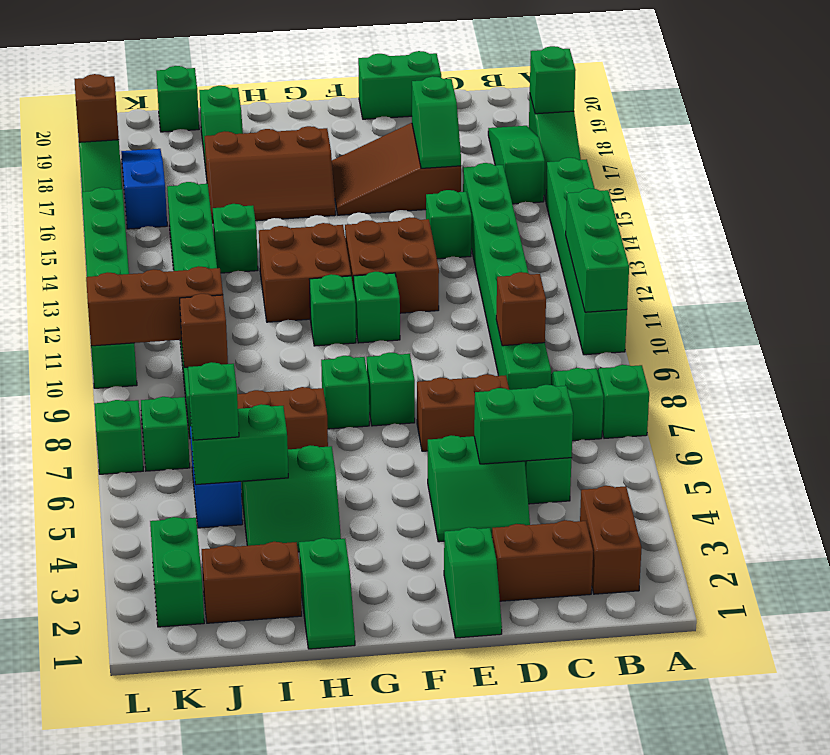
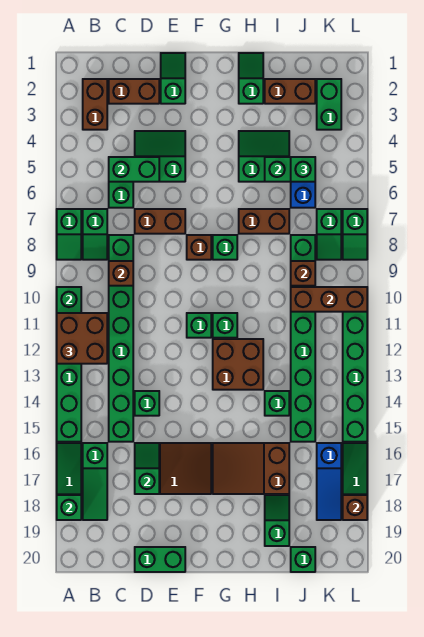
brown 2x2 brick [345,217,439,313] -> brown 2x2 brick moved to [57,313,107,364]
green 1x1 brick [367,353,415,426] -> brown 1x1 brick [187,235,211,260]
brown 2x3 slope [205,126,336,223] -> brown 2x3 slope turned to [213,443,289,494]

